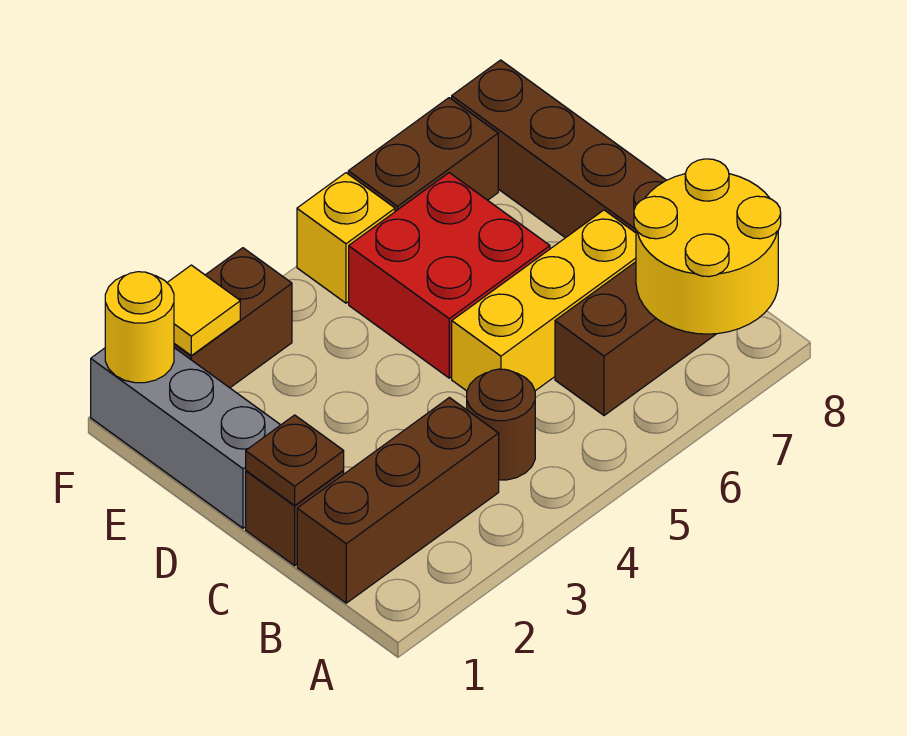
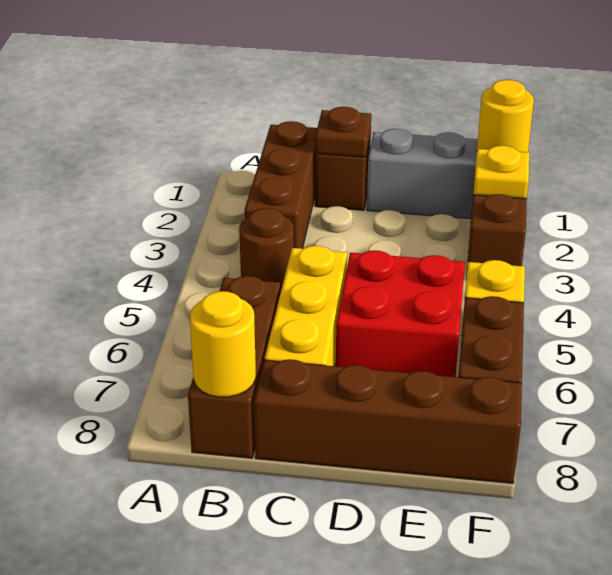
yellow 2x2 round brick [634,159,781,334] -> yellow 1x1 round brick [190,291,256,397]
yellow 1x1 tile [167,265,240,356] -> yellow 1x1 plate [473,146,529,199]

